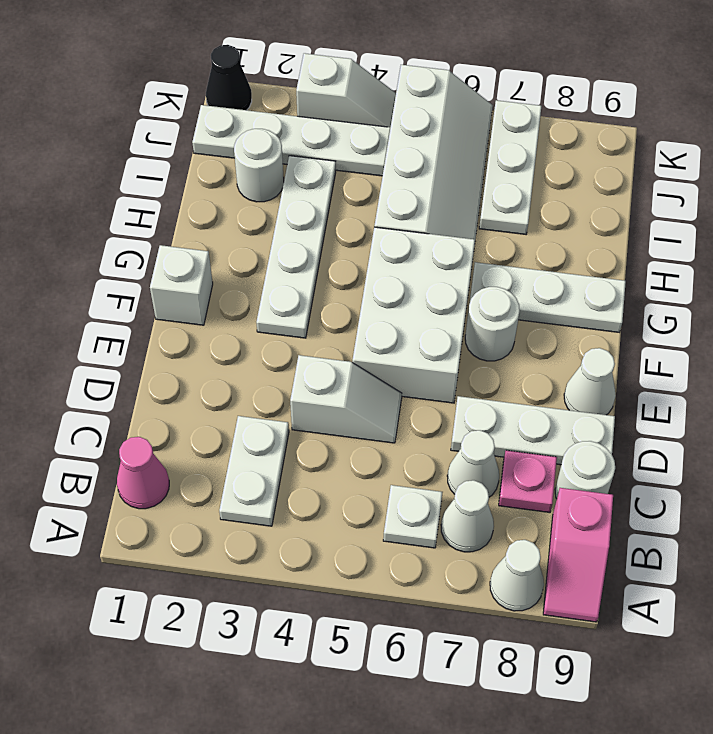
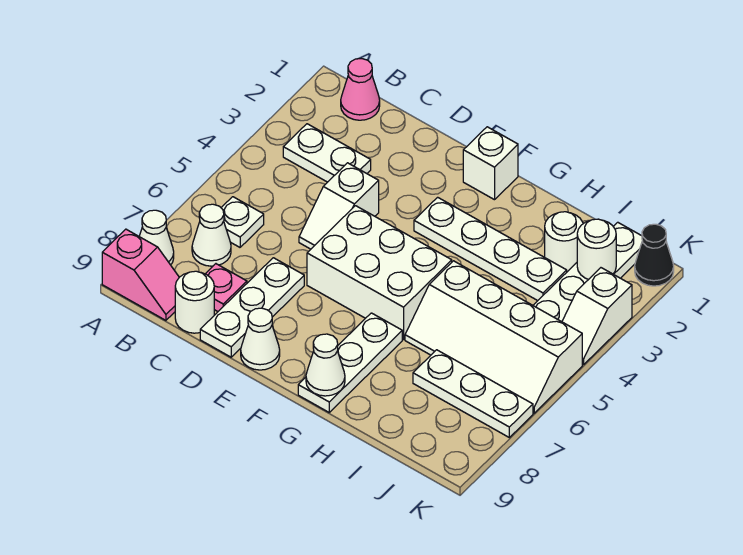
pink 1x2 slope [543,488,613,622] -> pink 1x2 slope turned to [102,229,179,320]
white 1x1 cone [447,430,499,497] -> white 1x1 cone moved to [306,334,345,396]
white 1x1 round brick [465,287,520,361] -> white 1x1 round brick moved to [577,219,616,280]

